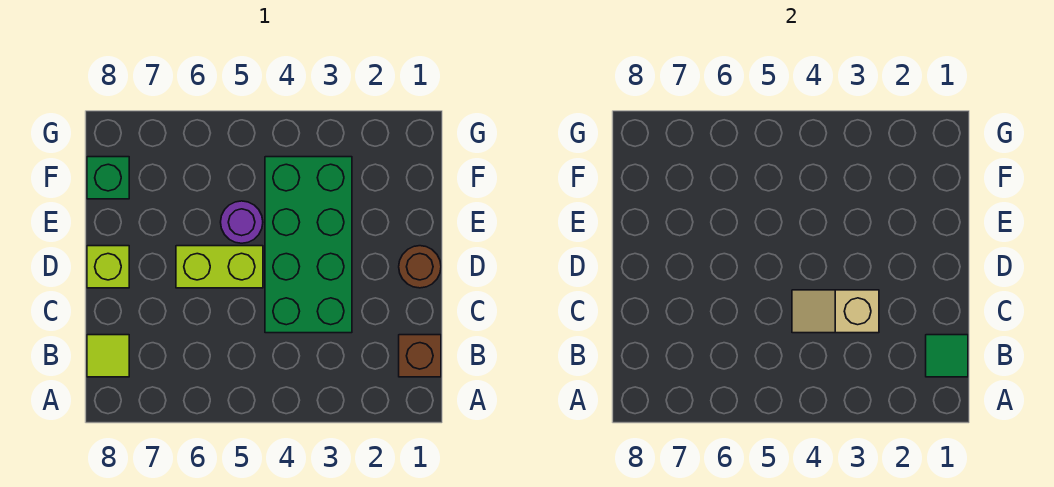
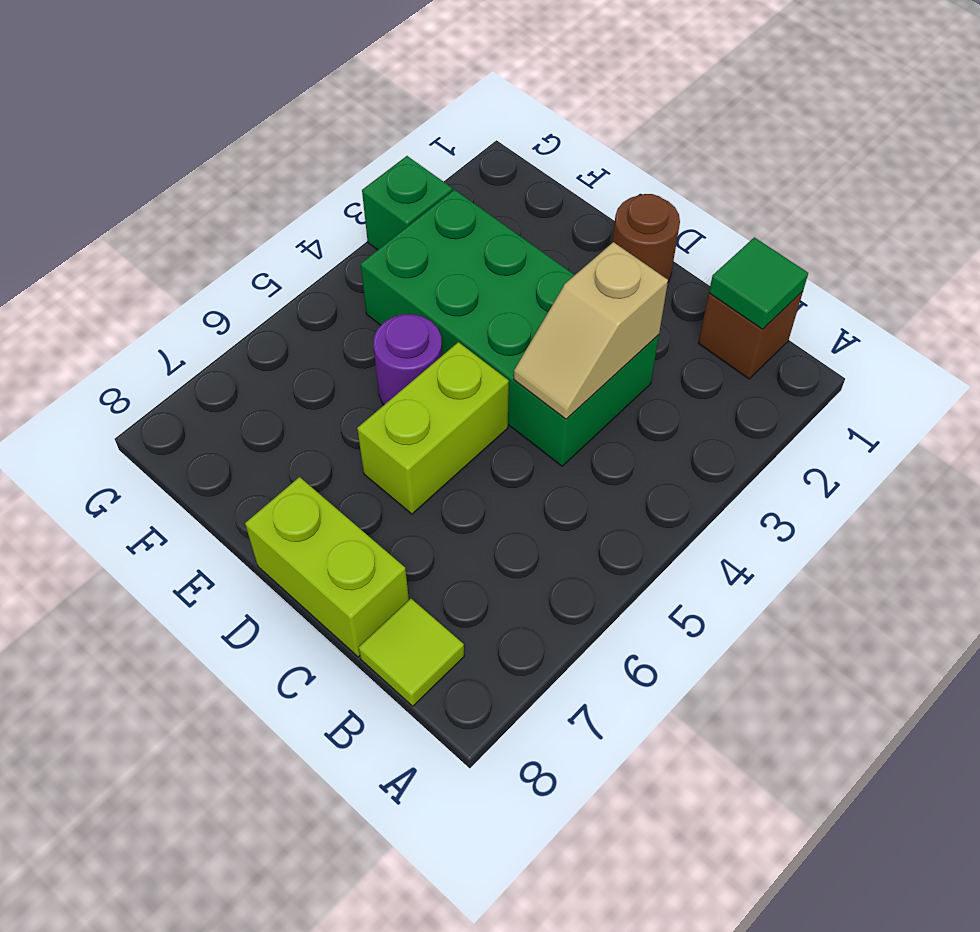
lime 1x1 brick [87,246,129,288] -> lime 1x2 brick [245,477,409,657]
green 1x1 brick [87,157,129,199] -> green 1x1 brick moved to [362,156,452,250]

